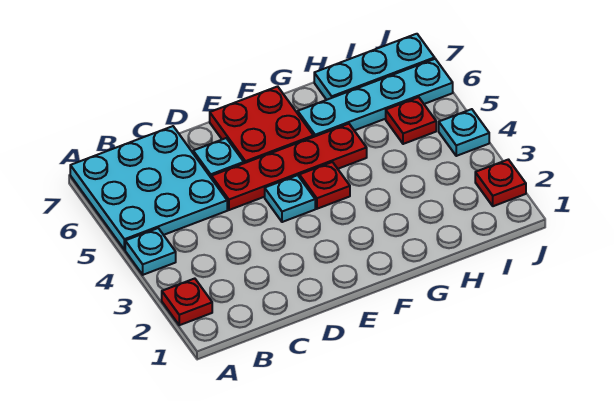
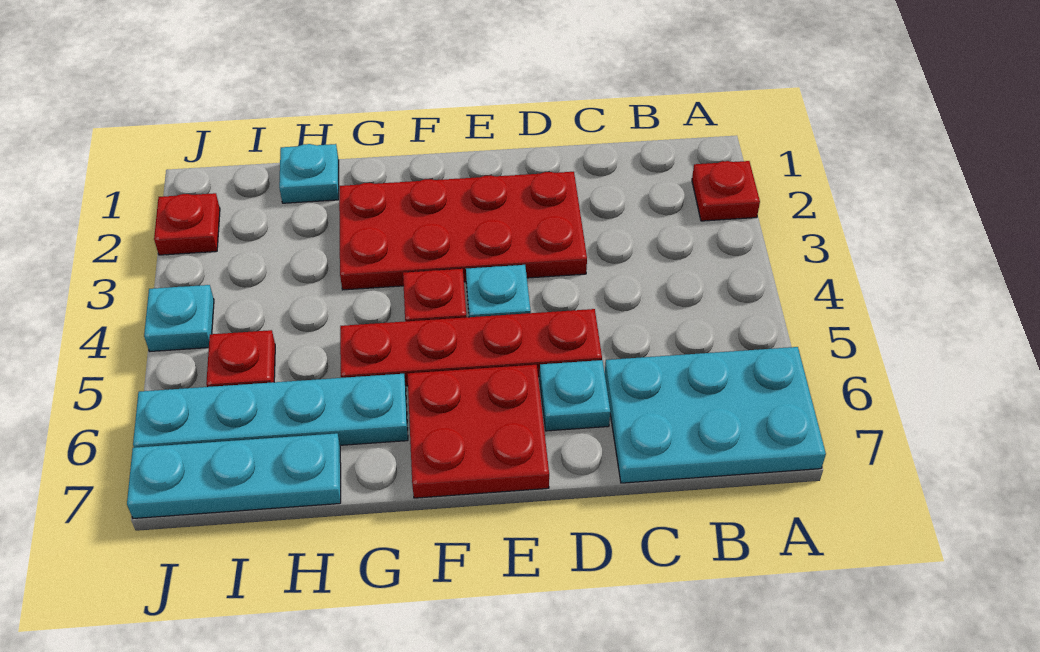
cyan 1x1 plate [125,228,176,275] -> cyan 1x1 plate moved to [279,144,339,203]
cyan 3x3 plate [70,126,227,250] -> cyan 2x3 plate [605,347,826,483]
none -> red 2x4 plate [339,172,587,290]

